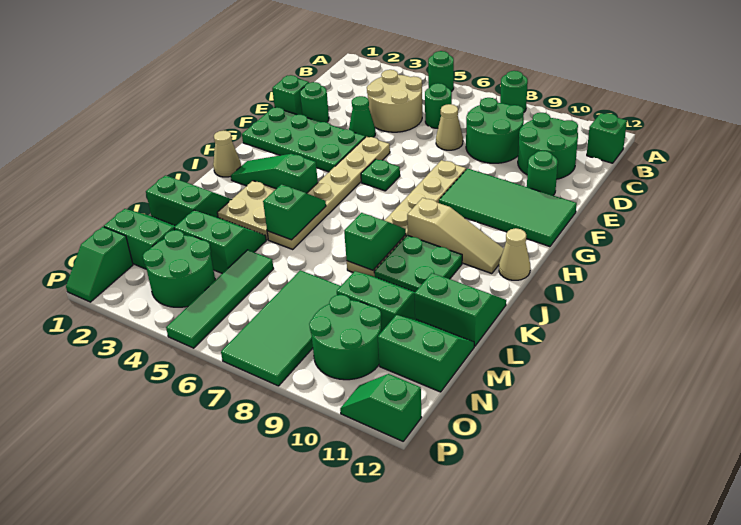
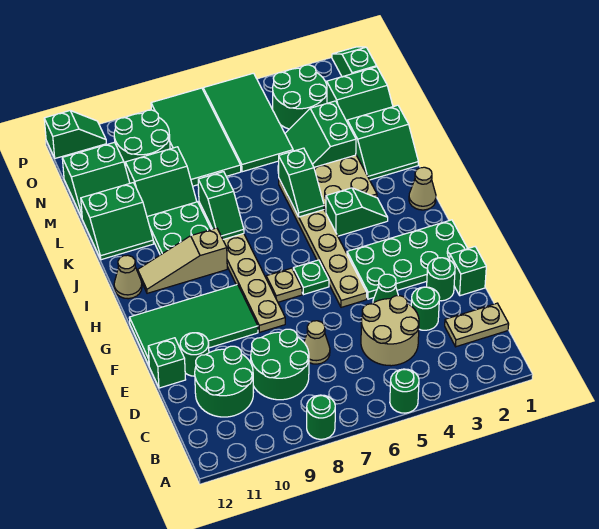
green 1x1 brick [587,113,627,163] -> green 1x1 brick moved to [148,338,186,388]
none -> tan 1x2 plate [445,303,509,347]
green 1x1 round brick [425,83,452,128] -> green 1x1 round brick moved to [411,287,440,330]
none -> tan 1x1 plate [266,268,302,302]
green 1x3 slope [231,154,318,193] -> green 1x2 slope [326,188,388,236]
green 2x2 slope [174,210,266,274] -> green 2x2 slope turned to [285,101,356,167]
green 1x4 tile [166,250,274,348] -> green 2x4 tile [203,73,293,172]

